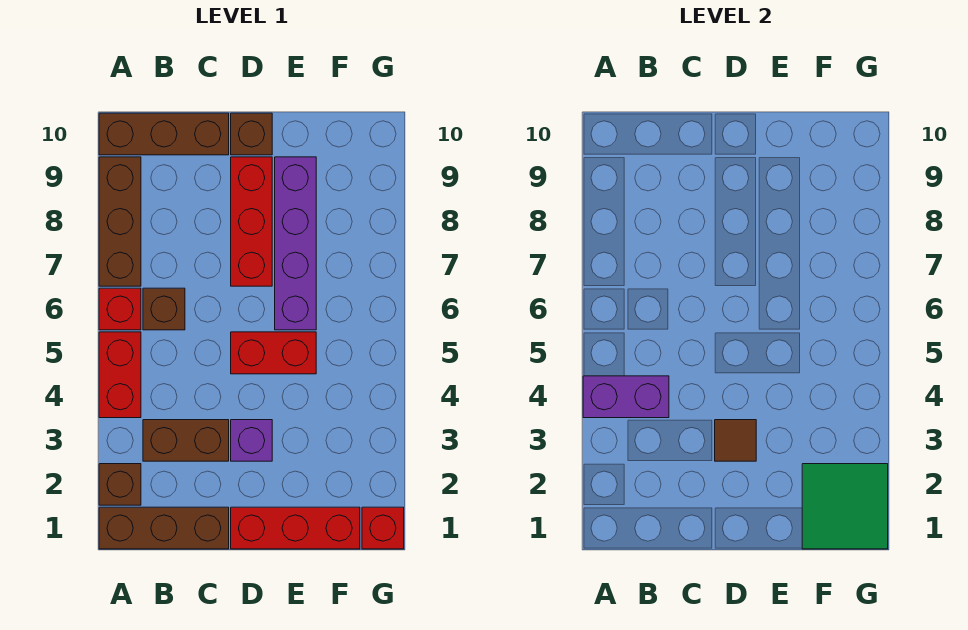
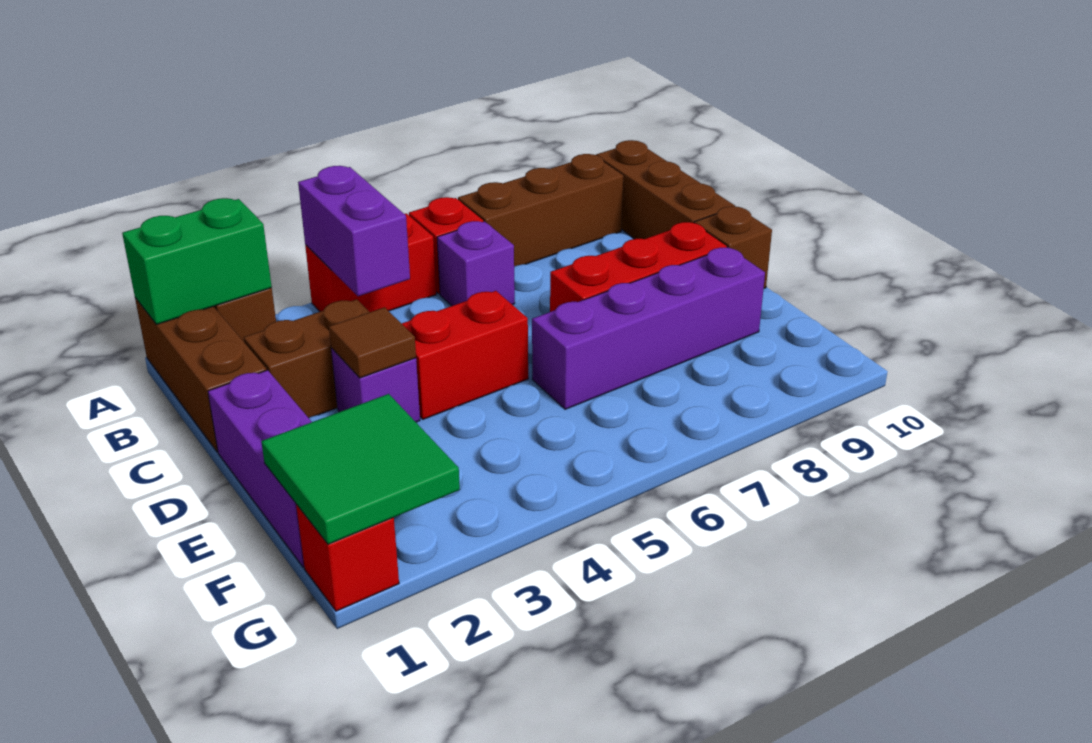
none -> green 1x2 brick [122,198,272,325]
brown 1x2 brick [143,420,229,461] -> brown 1x2 brick turned to [244,299,369,418]
brown 1x1 brick [143,288,185,330] -> purple 1x1 brick [437,221,515,306]
red 1x3 brick [231,507,360,549] -> purple 1x3 brick [208,370,312,567]
red 1x2 brick [231,332,316,374] -> red 1x2 brick turned to [402,291,528,419]

